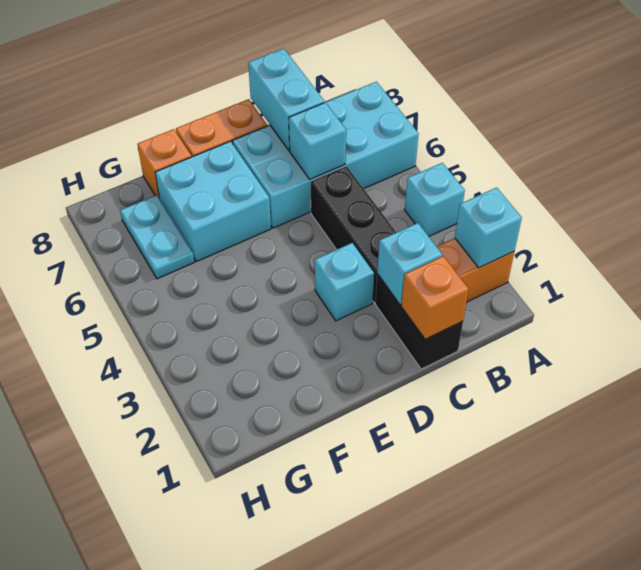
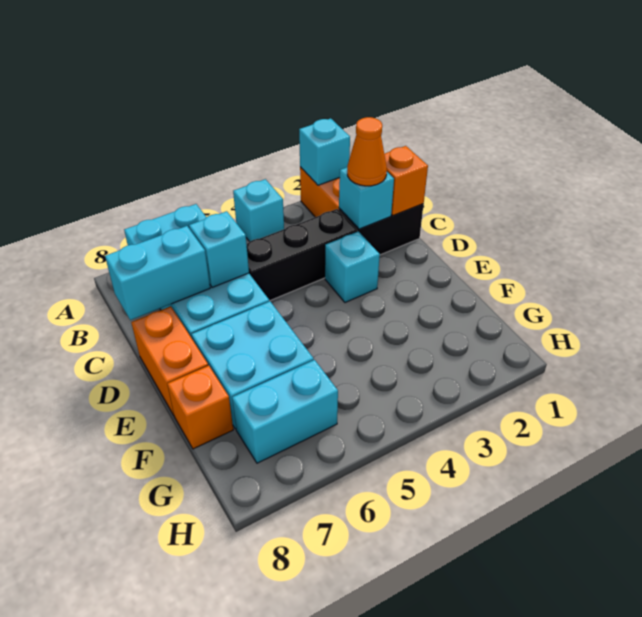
none -> orange 1x1 cone [347,117,387,186]
cyan 1x2 plate [120,195,194,279] -> cyan 1x2 brick [232,360,338,463]

